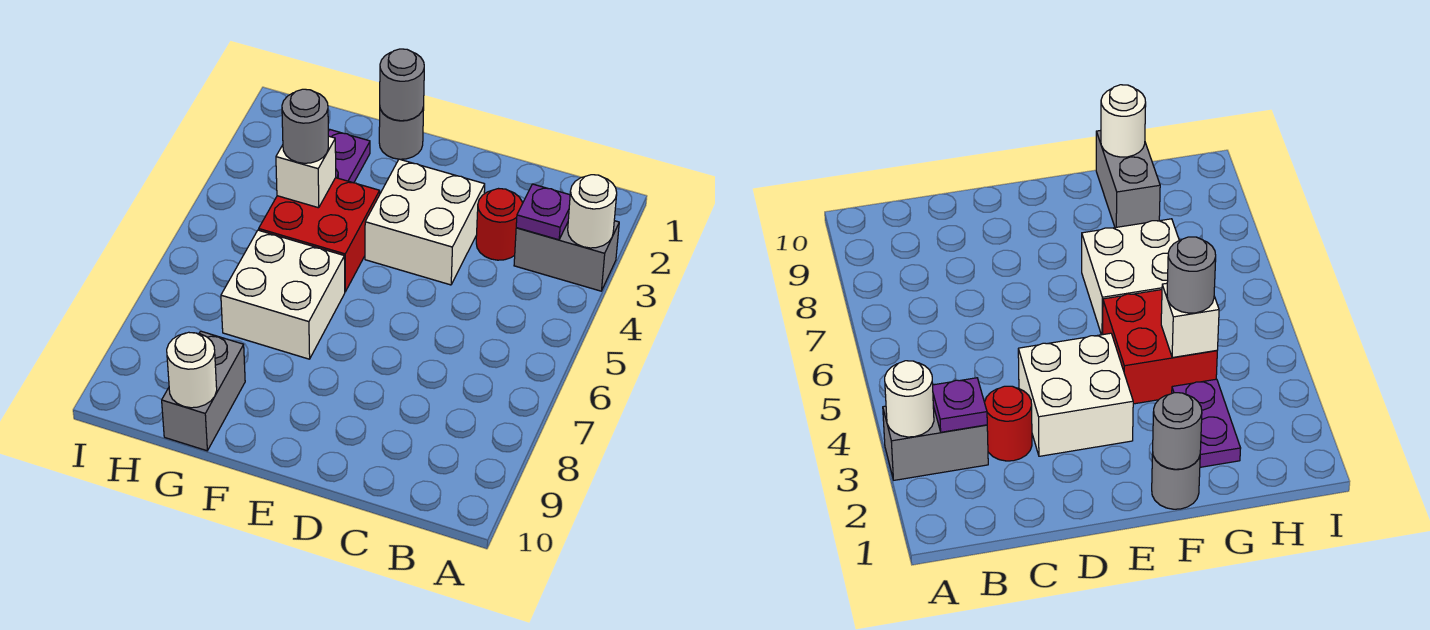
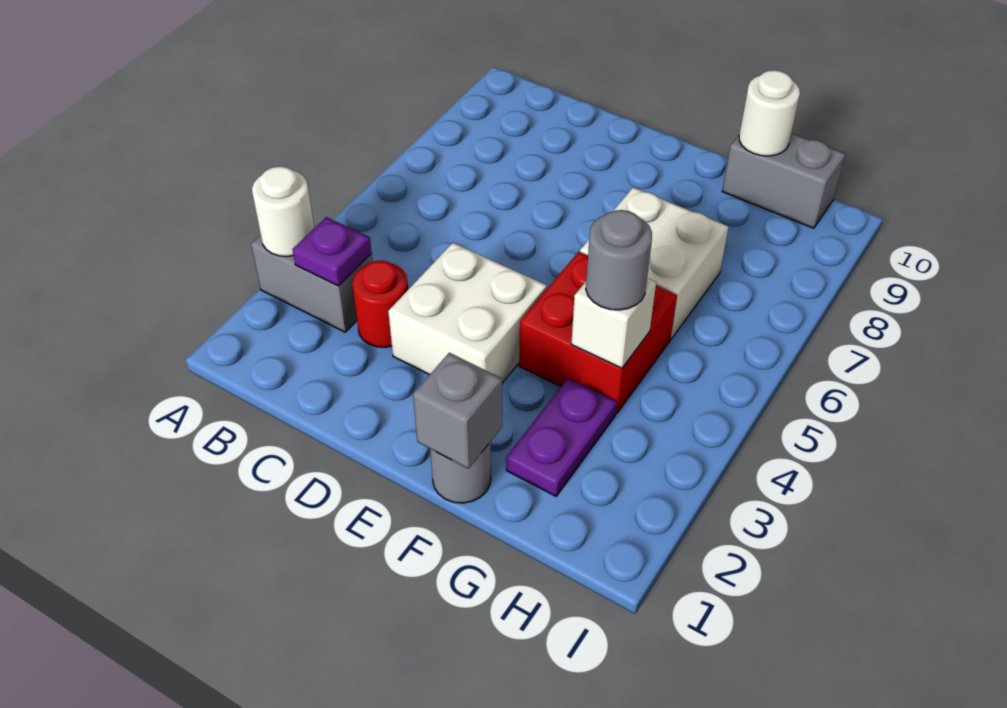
grey 1x1 round brick [380,49,424,121] -> grey 1x1 brick [413,353,502,469]
grey 1x2 brick [162,331,245,451] -> grey 1x2 brick turned to [722,133,845,228]

